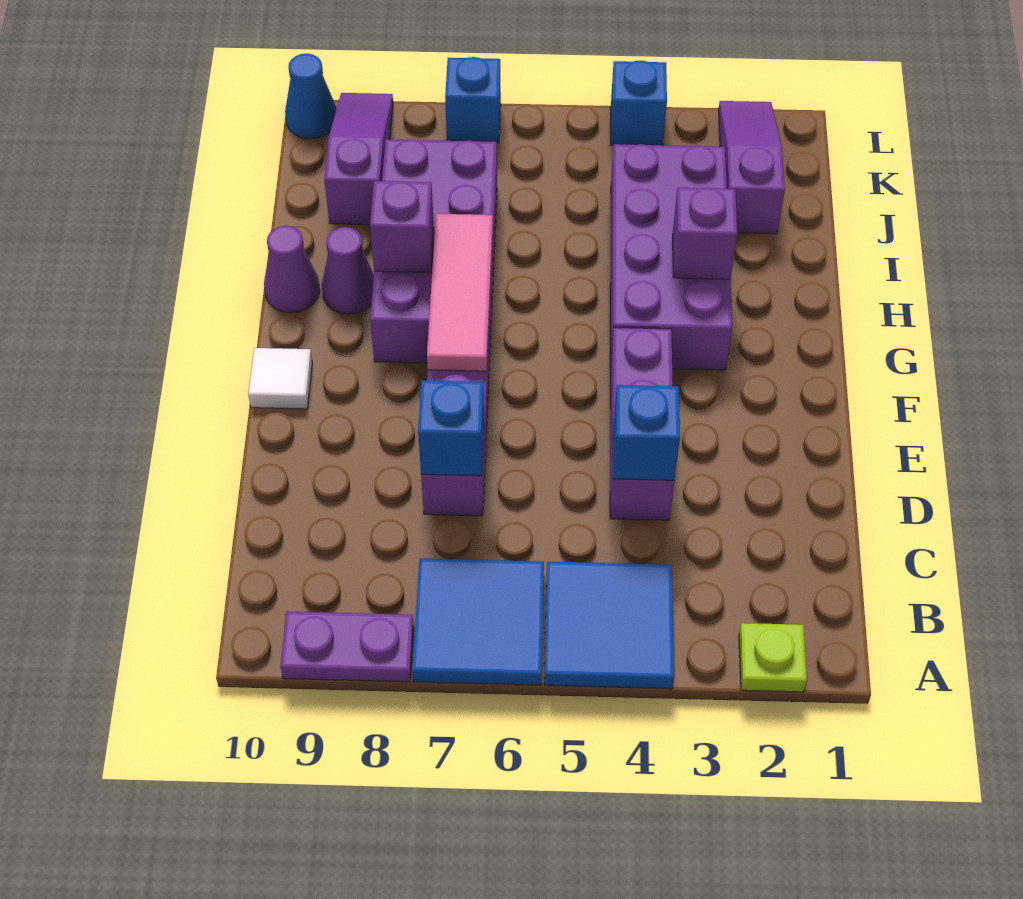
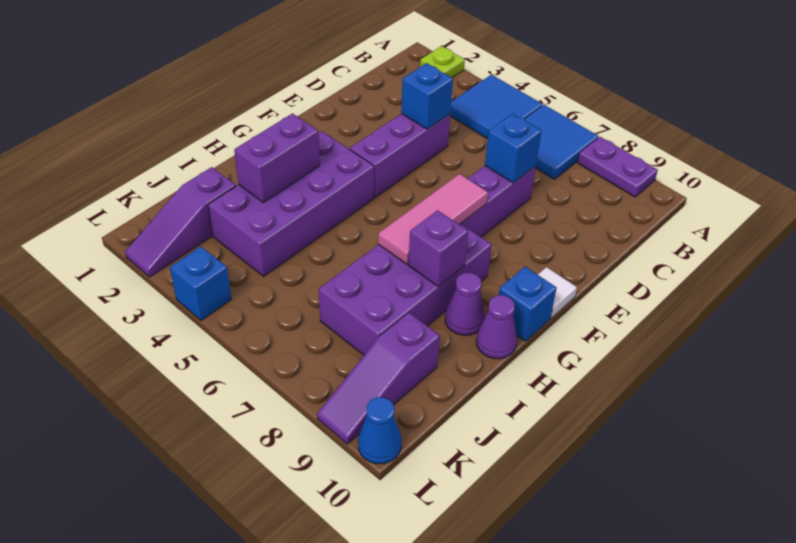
purple 1x1 brick [673,188,737,279] -> purple 1x2 brick [234,114,320,203]
blue 1x1 brick [445,57,501,143] -> blue 1x1 brick moved to [499,267,557,341]

